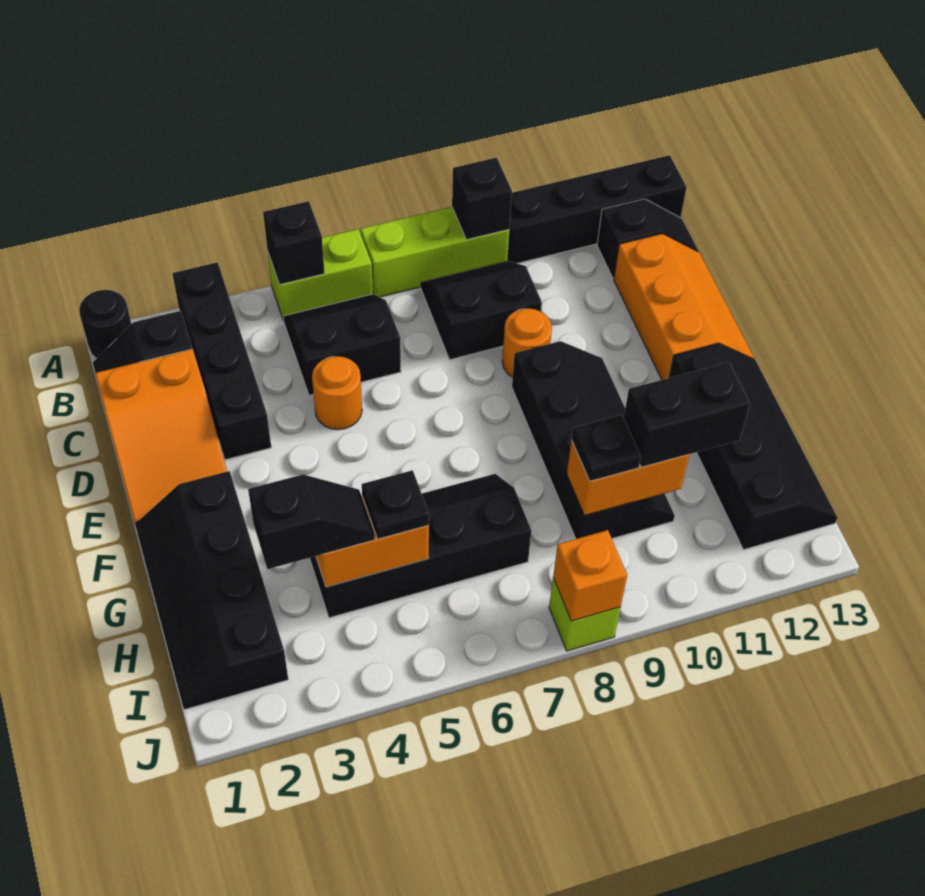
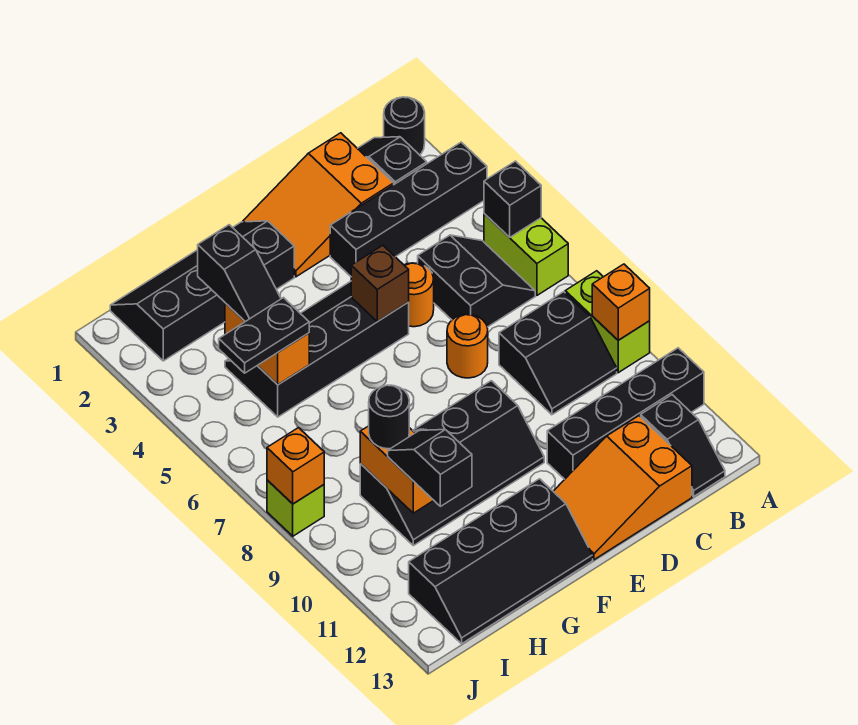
lime 1x3 brick [361,207,509,297] -> lime 1x2 brick [565,271,650,373]
black 1x1 brick [452,158,512,240] -> orange 1x1 brick [592,264,650,340]
black 1x4 brick [507,155,687,263] -> black 1x4 brick turned to [547,348,704,479]
black 2x2 slope [421,261,542,360] -> black 2x2 slope turned to [499,292,617,415]
orange 2x3 slope [614,234,755,380] -> orange 2x3 slope turned to [553,416,692,560]
orange 1x1 round brick [502,308,552,377] -> orange 1x1 round brick moved to [447,315,488,378]
none -> brown 1x1 brick [351,245,409,322]
black 2x4 slope [310,474,531,618] -> black 2x4 slope turned to [225,281,409,417]
black 1x1 plate [362,470,429,539] -> black 1x2 plate [219,298,309,373]
black 1x1 plate [572,415,641,481] -> black 1x1 round brick [369,385,409,449]
black 1x2 brick [624,362,750,467] -> black 1x2 slope [388,430,472,506]

